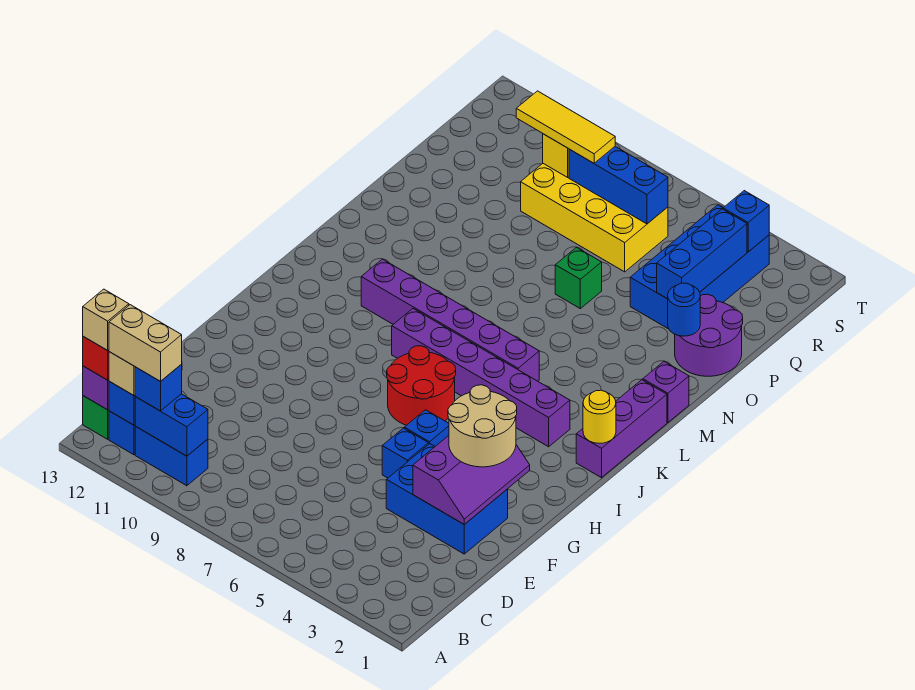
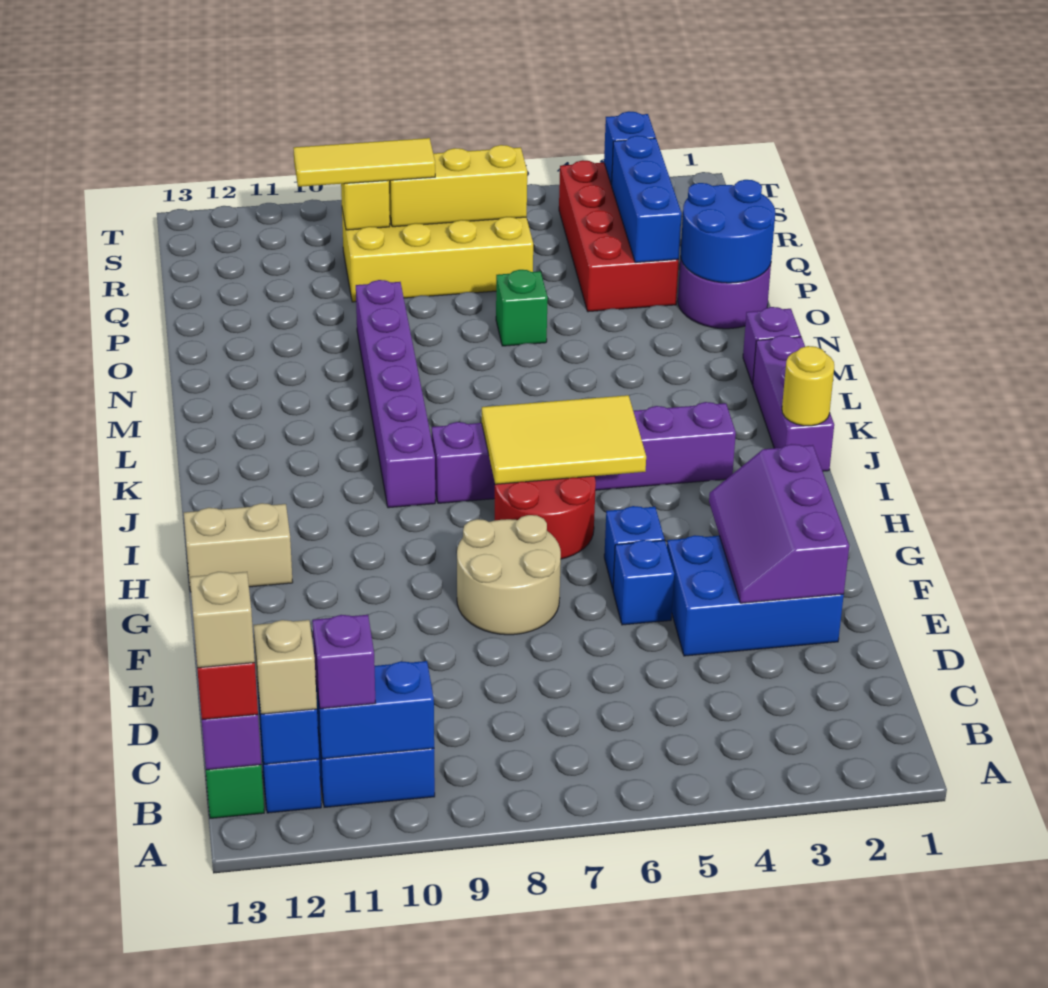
blue 1x1 brick [135,365,182,411] -> purple 1x1 brick [312,615,375,709]
tan 1x2 brick [109,305,182,381] -> tan 1x2 brick moved to [184,503,293,592]
purple 2x3 slope [413,436,530,524] -> purple 2x3 slope turned to [709,444,849,603]
tan 2x2 round brick [448,385,517,467] -> tan 2x2 round brick moved to [457,515,561,635]
none -> yellow 2x3 tile [482,395,646,484]
purple 1x6 brick [361,259,539,381] -> purple 1x6 brick turned to [356,280,435,508]
blue 1x1 round brick [668,283,700,336] -> blue 2x2 round brick [680,180,775,283]
blue 2x4 brick [630,205,769,329] -> red 2x4 brick [559,160,679,312]
blue 1x3 brick [569,146,668,224] -> yellow 1x3 brick [389,145,527,227]

